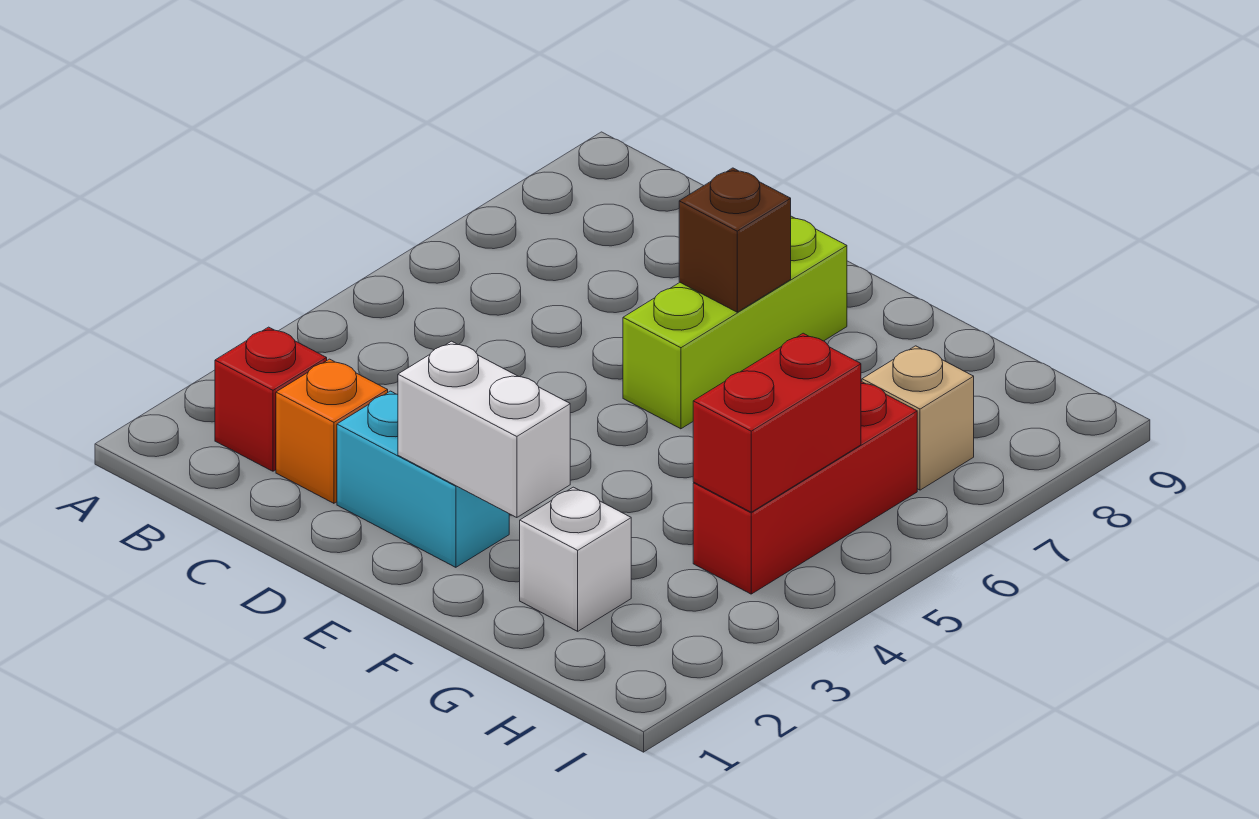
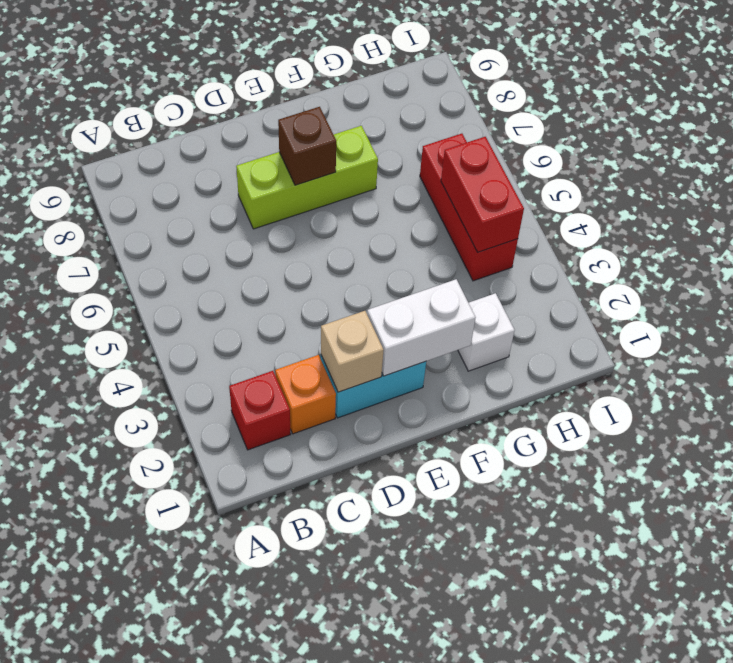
lime 1x3 brick [623,216,847,429] -> lime 1x3 brick turned to [236,126,378,229]
tan 1x1 brick [862,346,974,490] -> tan 1x1 brick moved to [321,311,383,392]

